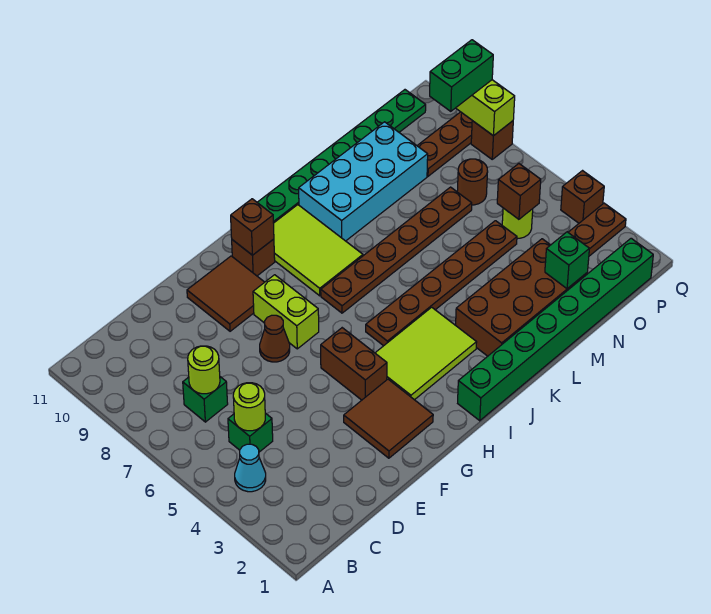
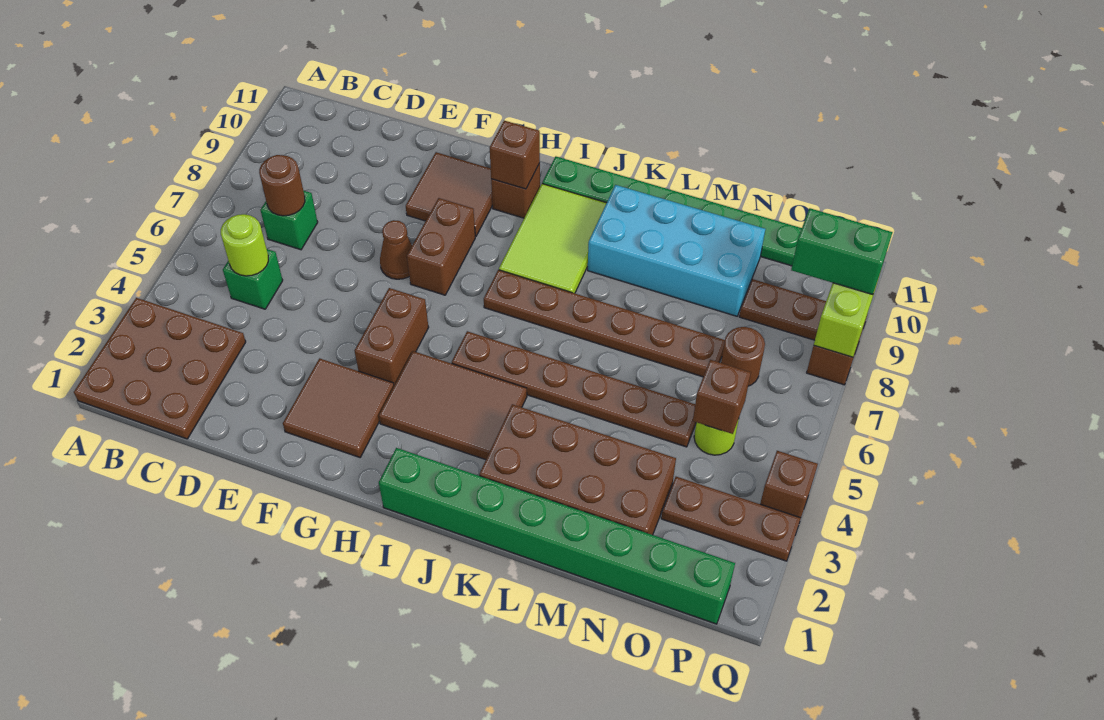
none -> brown 3x3 plate [74,298,246,439]
cyan 1x1 cone [235,444,266,492] -> none
lime 1x1 round brick [188,346,220,394] -> brown 1x1 round brick [259,155,305,216]
lime 1x2 brick [253,275,319,349] -> brown 1x2 brick [407,198,475,295]
lime 2x3 tile [375,307,477,400] -> brown 2x3 tile [379,351,527,460]
green 1x1 brick [545,232,589,289] -> none

